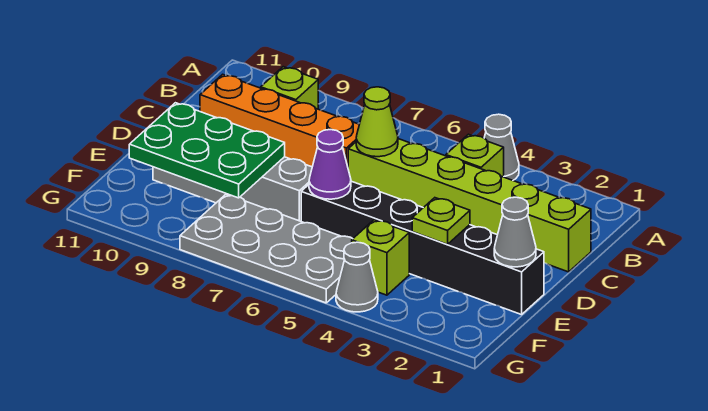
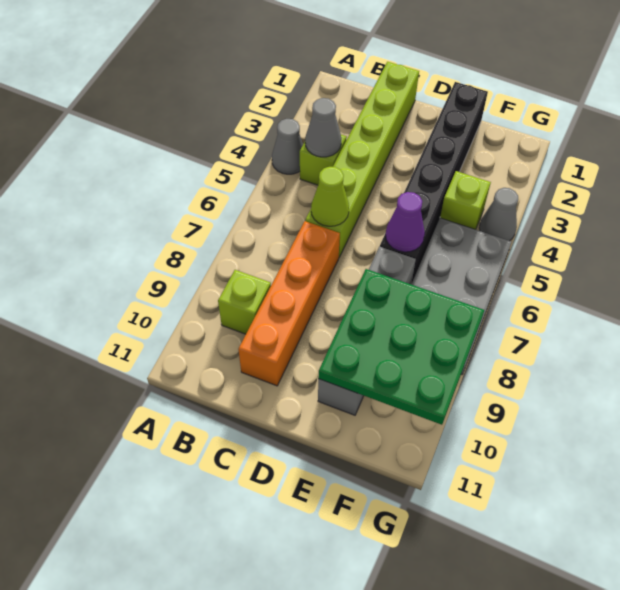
grey 1x1 cone [494,197,536,267] -> grey 1x1 cone moved to [305,98,341,157]
lime 1x1 plate [412,198,470,244] -> none
green 2x3 plate [129,103,285,198] -> green 3x3 plate [318,269,484,425]

